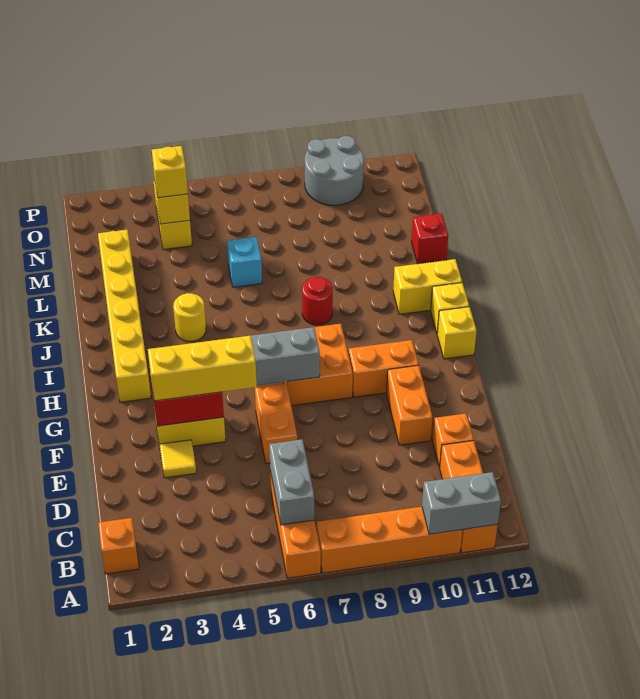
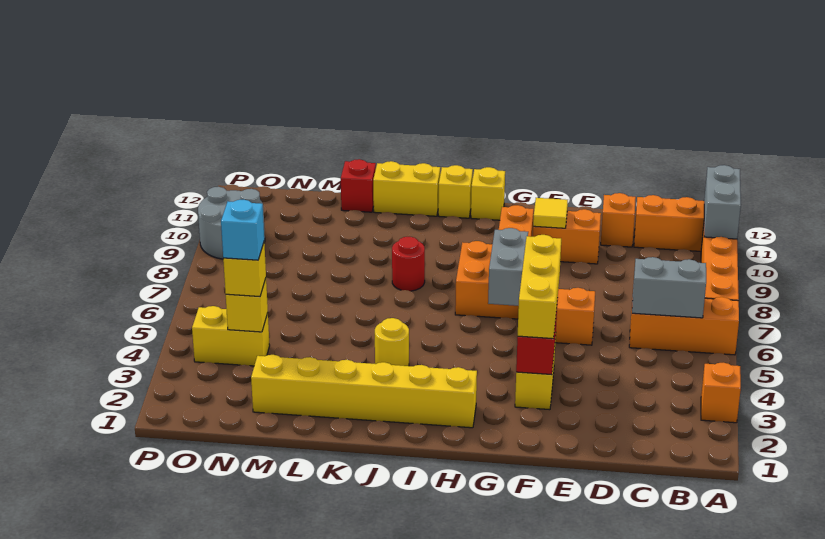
orange 1x1 brick [98,518,139,574] -> orange 1x1 brick moved to [701,363,741,423]
yellow 1x1 tile [159,440,196,478] -> yellow 1x1 tile moved to [533,198,568,228]
yellow 1x2 brick [393,259,462,314] -> yellow 1x2 brick turned to [373,161,440,216]
cyan 1x1 brick [227,237,262,287] -> cyan 1x1 brick moved to [221,200,264,260]

